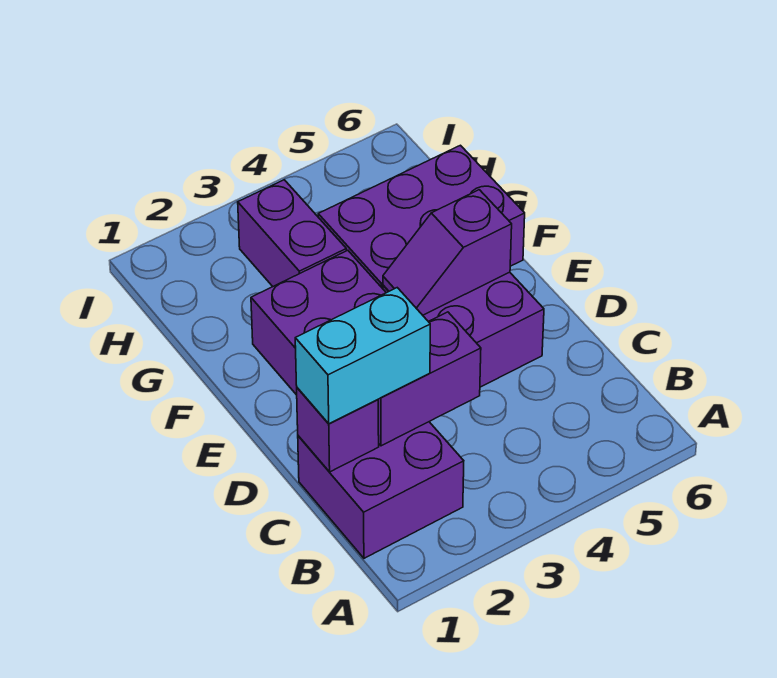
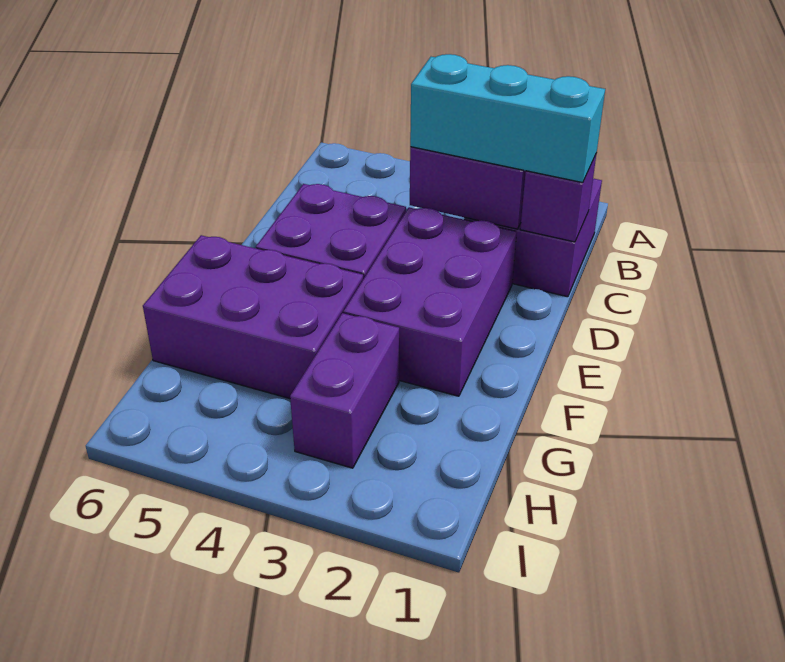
cyan 1x2 brick [295,288,430,424] -> cyan 1x3 brick [410,54,605,183]
purple 1x2 slope [383,190,512,315] -> none

